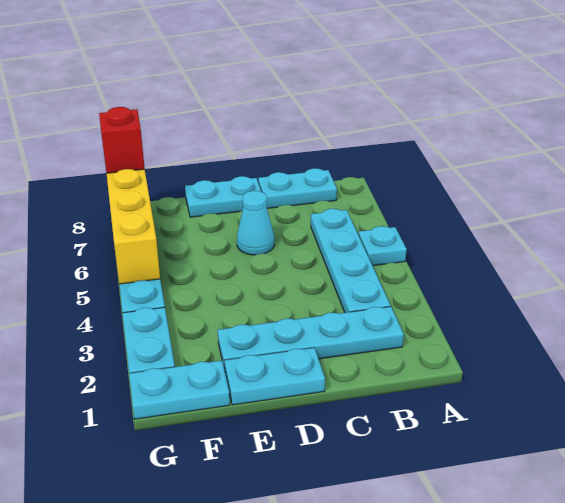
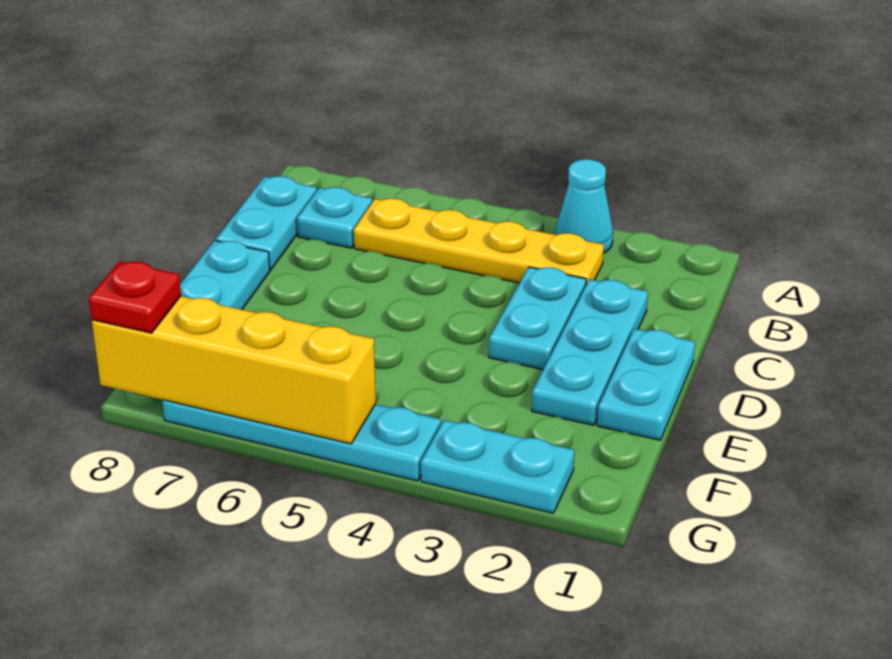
cyan 1x1 plate [358,226,407,266] -> cyan 1x1 plate moved to [297,187,372,248]
cyan 1x4 plate [218,307,404,371] -> cyan 1x3 plate [532,279,648,425]
cyan 1x4 plate [311,209,391,313] -> yellow 1x4 plate [354,198,604,285]
cyan 1x1 cone [237,191,274,255] -> cyan 1x1 cone moved to [555,159,613,254]
cyan 1x2 plate [129,361,230,419] -> cyan 1x2 plate moved to [489,267,586,370]
red 1x1 brick [99,107,145,173] -> red 1x1 plate [89,261,181,333]

